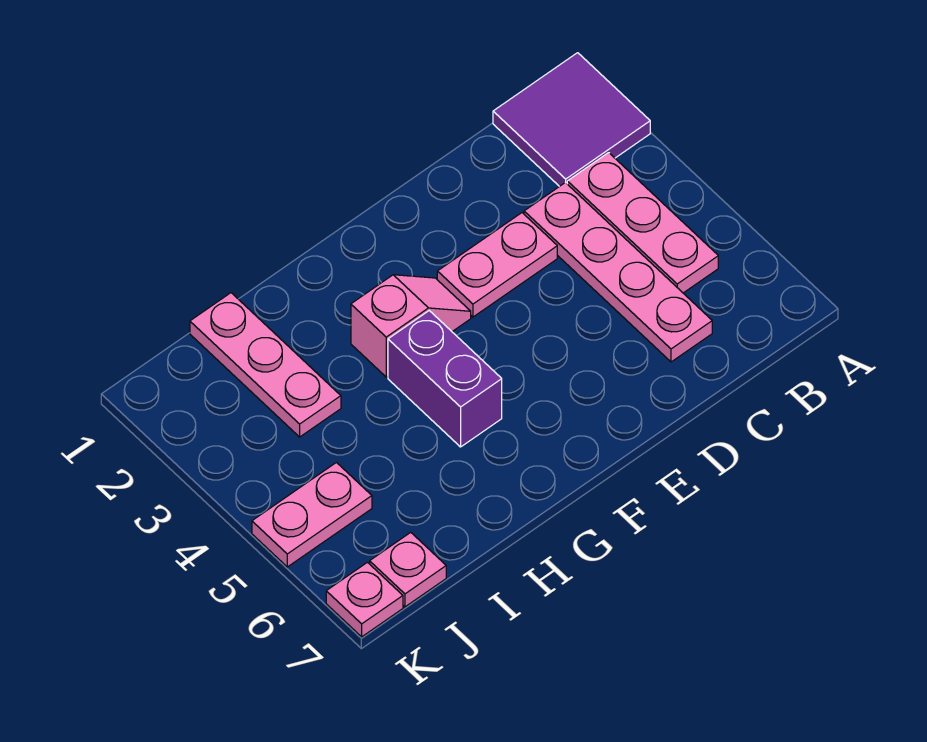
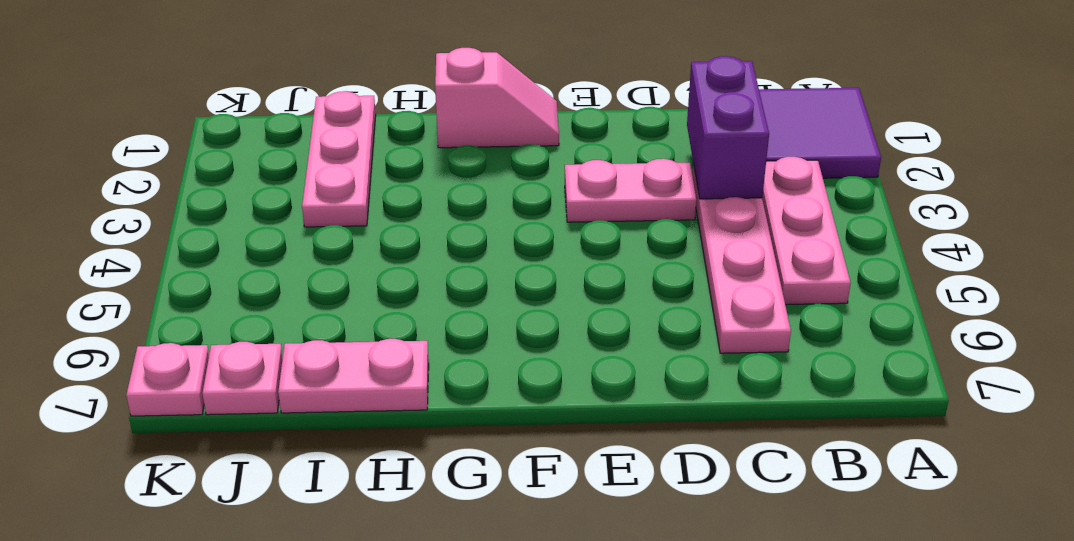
pink 1x2 slope [351,275,471,377] -> pink 1x2 slope moved to [435,48,559,148]
purple 1x2 brick [388,311,502,447] -> purple 1x2 brick moved to [687,56,769,199]
pink 1x2 plate [252,463,372,567] -> pink 1x2 plate moved to [278,339,429,413]

